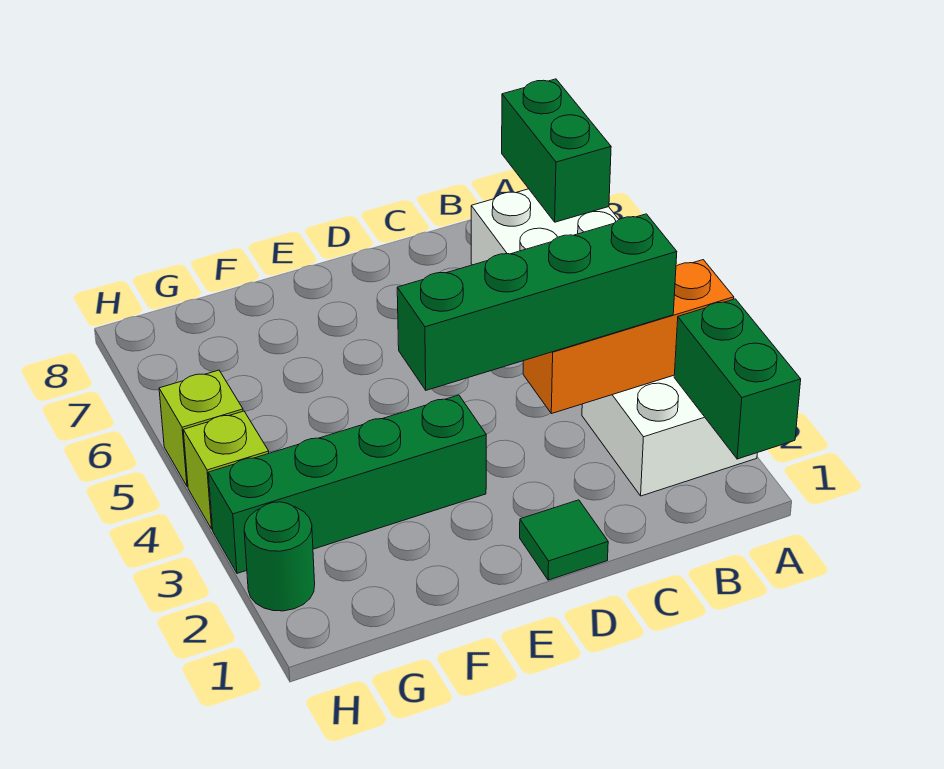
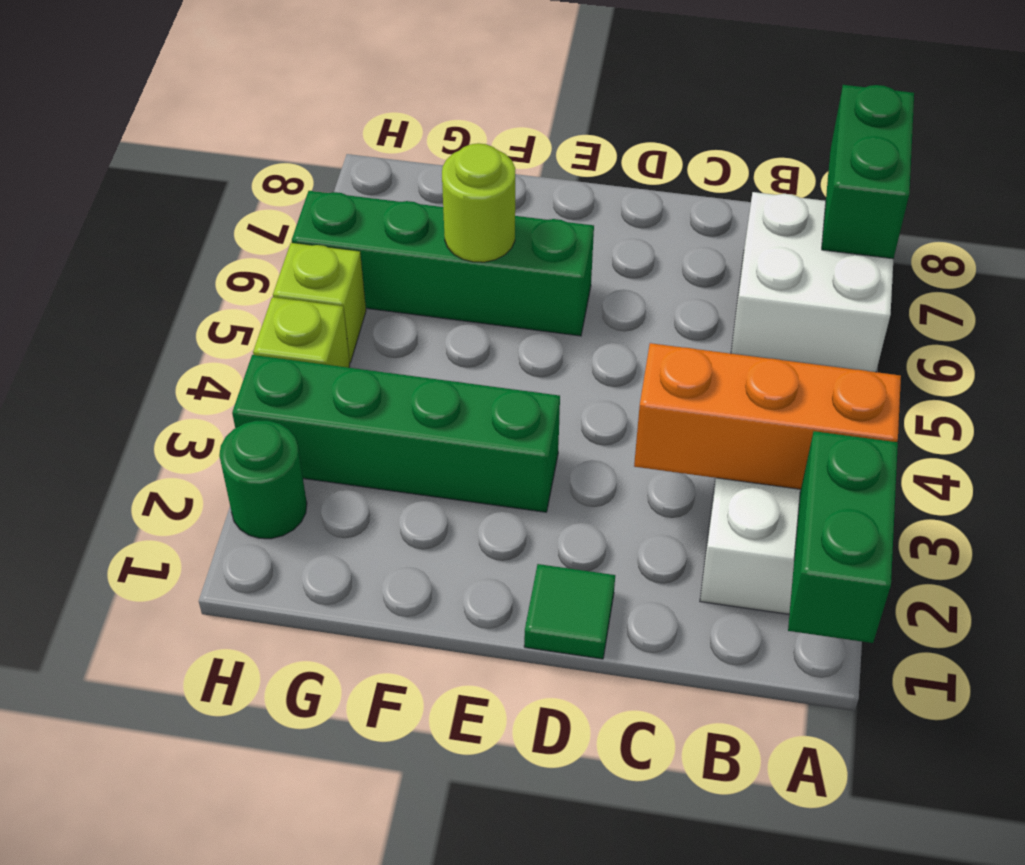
green 1x4 brick [397,214,677,390] -> green 1x4 brick moved to [292,191,594,336]
none -> lime 1x1 round brick [442,143,515,262]

